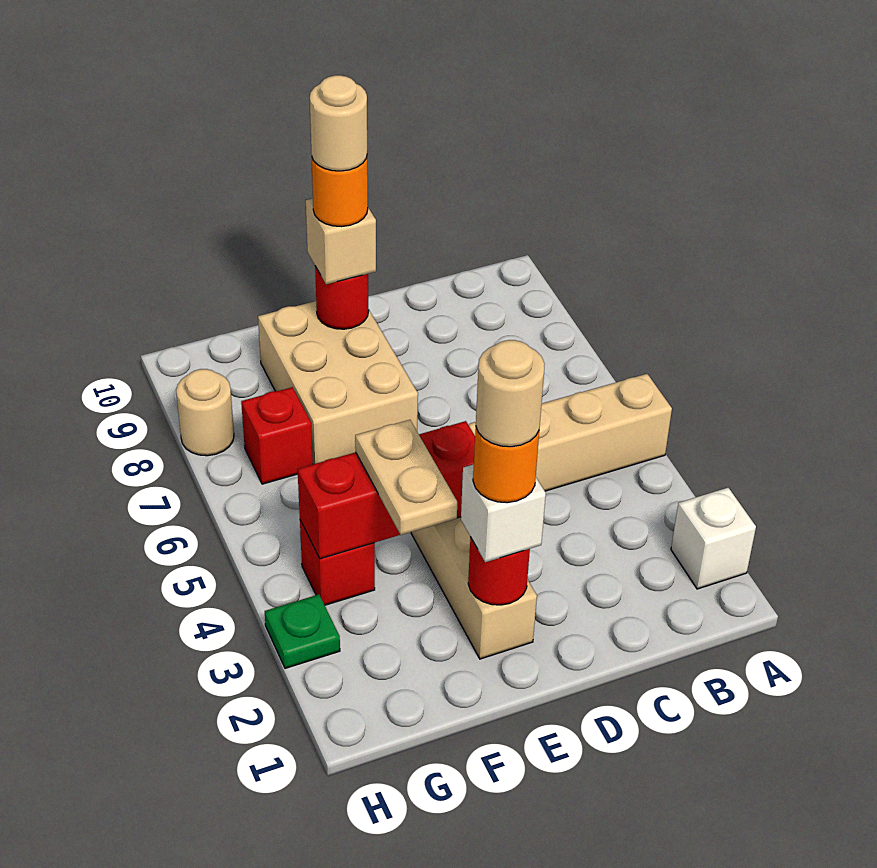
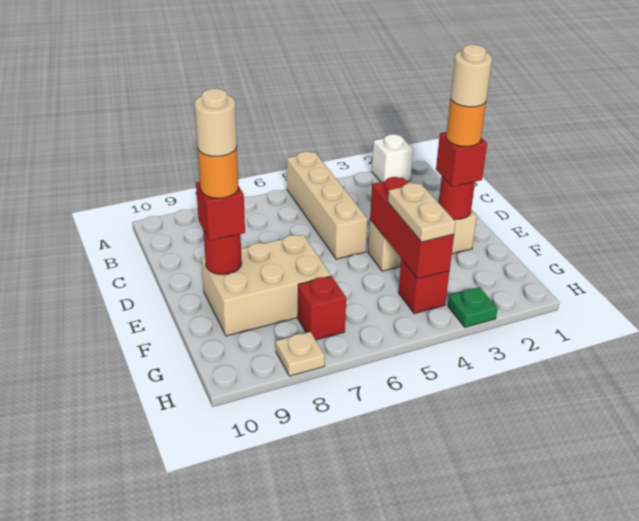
white 1x1 brick [461,464,546,562] -> red 1x1 brick [436,132,487,187]
tan 1x1 brick [306,198,376,284] -> red 1x1 brick [196,182,245,241]
tan 1x2 plate [355,420,457,535] -> tan 1x2 plate turned to [388,183,456,242]
tan 1x1 round brick [176,369,234,456] -> tan 1x1 plate [276,332,325,376]

